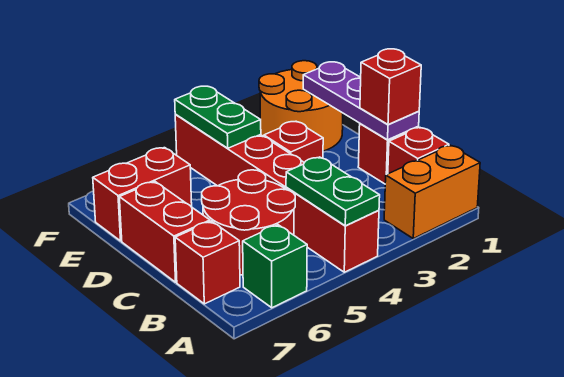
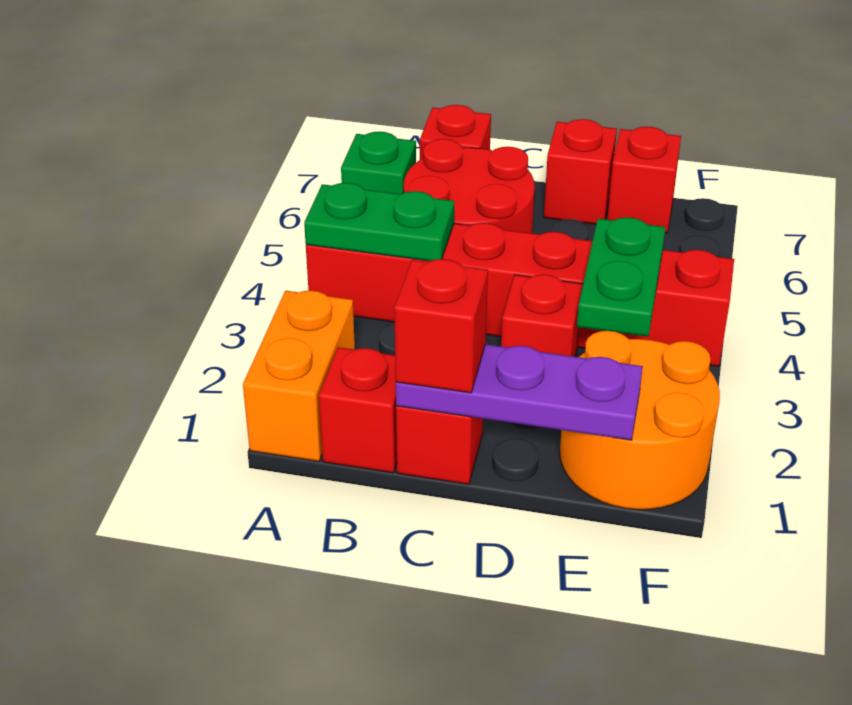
red 1x2 brick [119,182,210,282] -> red 1x1 brick [544,119,617,224]
green 1x2 plate [175,86,261,148] -> green 1x2 plate turned to [577,217,666,337]
red 1x2 brick [93,148,192,241] -> red 1x1 brick [607,127,681,233]

